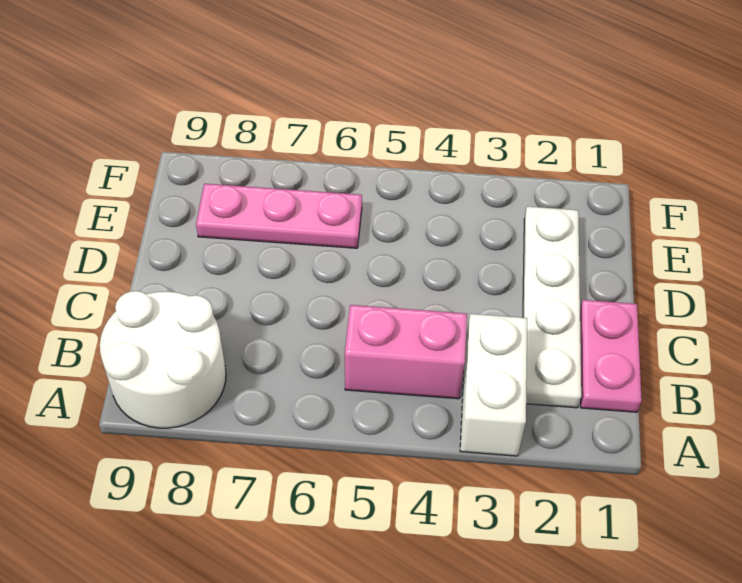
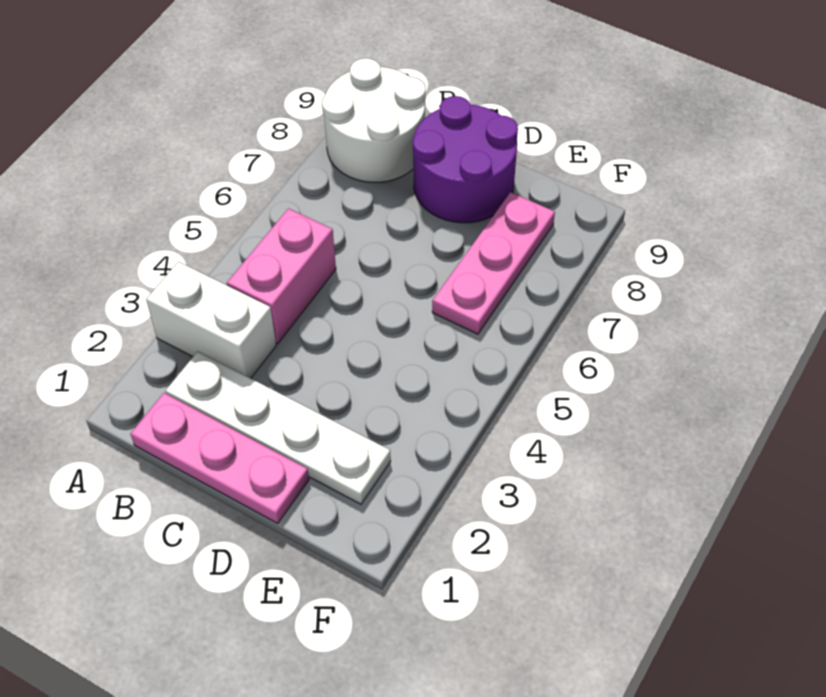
pink 1x2 plate [580,300,642,412] -> pink 1x3 plate [130,393,309,523]
none -> purple 2x2 round brick [413,96,518,223]

